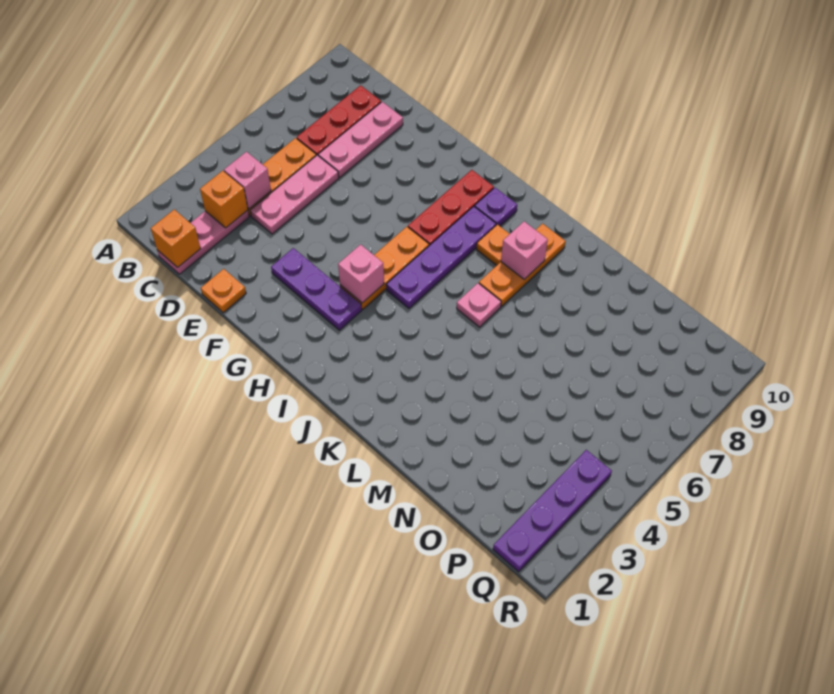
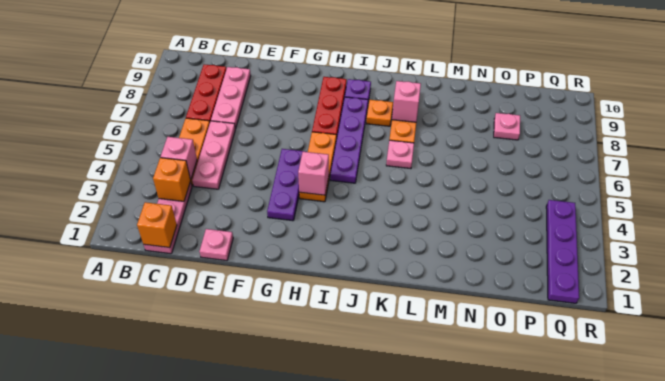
orange 1x1 plate [201,269,246,313] -> pink 1x1 plate [200,229,233,260]
purple 1x3 plate [271,248,362,330] -> purple 1x3 plate turned to [267,149,306,221]
none -> pink 1x1 plate [494,113,520,140]

